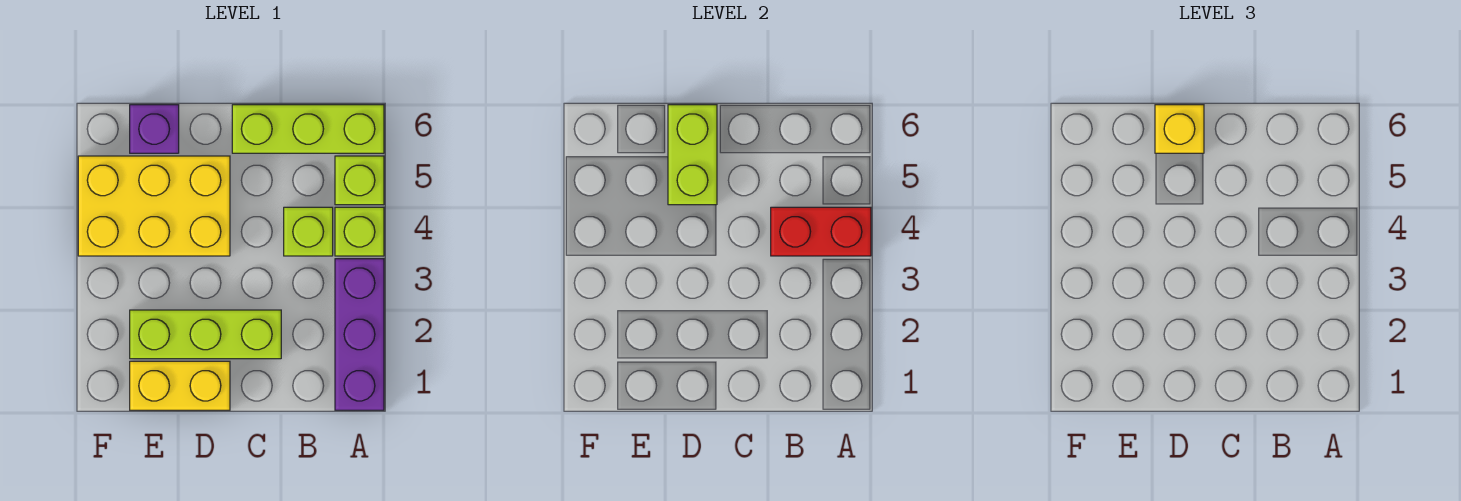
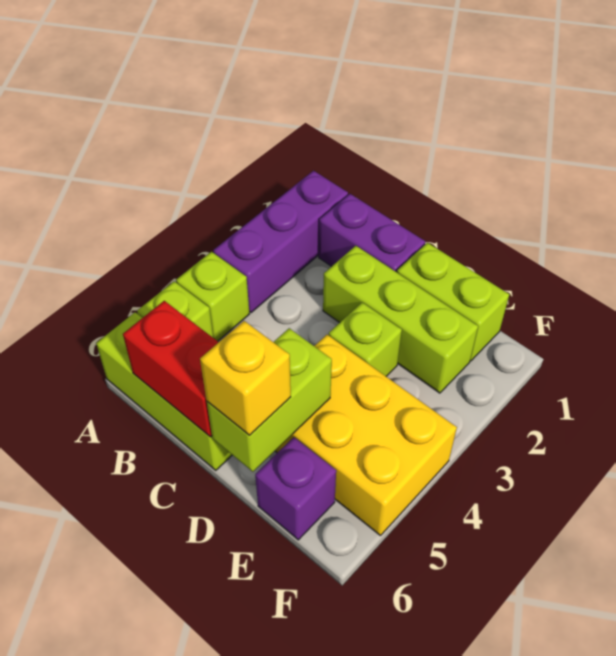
red 1x2 brick [771,207,871,256] -> red 1x2 brick moved to [123,301,219,437]
none -> purple 1x2 brick [319,194,425,272]
lime 1x1 brick [284,207,333,256] -> lime 1x1 brick moved to [329,302,402,376]
yellow 1x2 brick [130,361,230,410] -> lime 1x2 brick [397,243,509,361]

